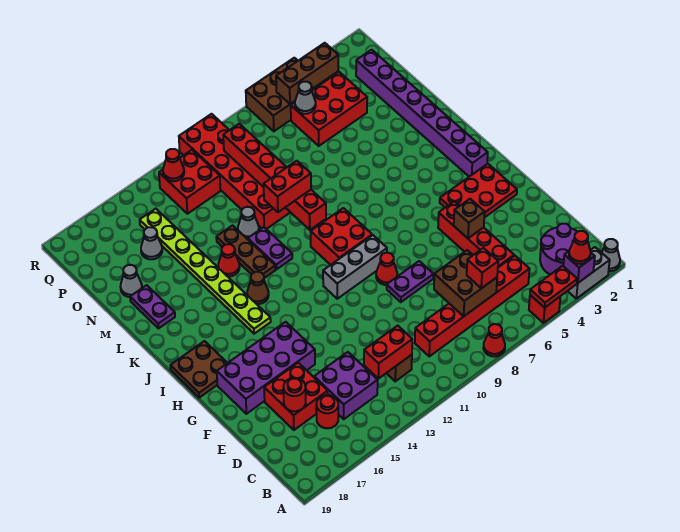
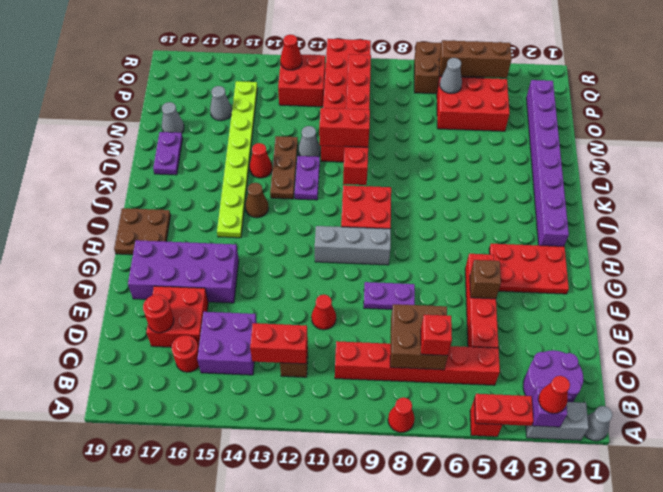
red 1x1 cone [376,253,397,285] -> red 1x1 cone moved to [311,295,336,330]

